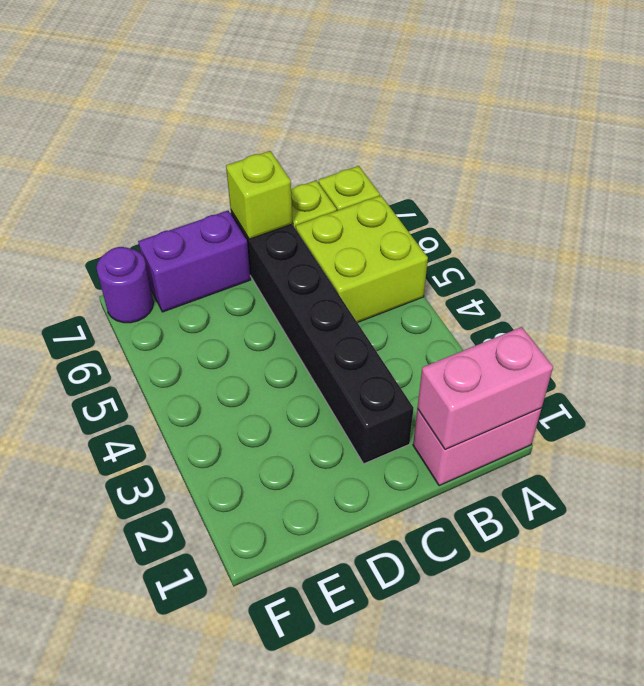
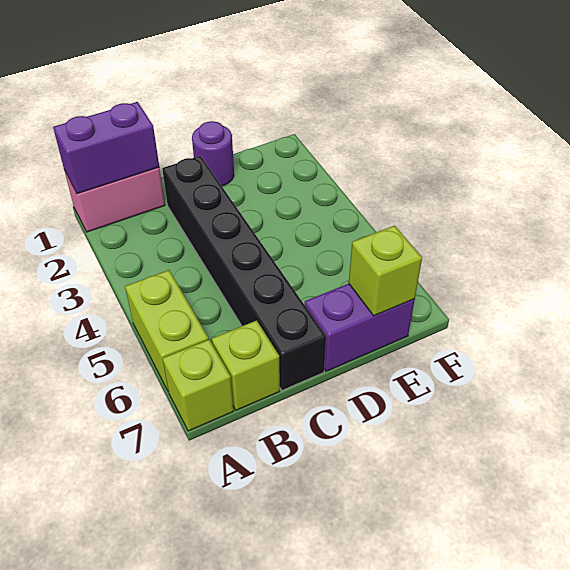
pink 1x2 brick [417,327,553,450] -> purple 1x2 brick [53,102,159,194]
lime 2x2 brick [296,196,428,323] -> lime 1x2 brick [125,270,209,392]
lime 1x1 brick [226,151,292,239] -> lime 1x1 brick moved to [349,226,422,316]
purple 1x1 round brick [97,247,153,323] -> purple 1x1 round brick moved to [192,121,234,186]

